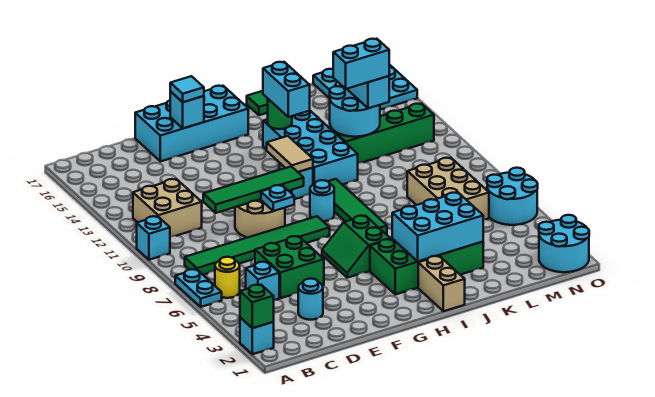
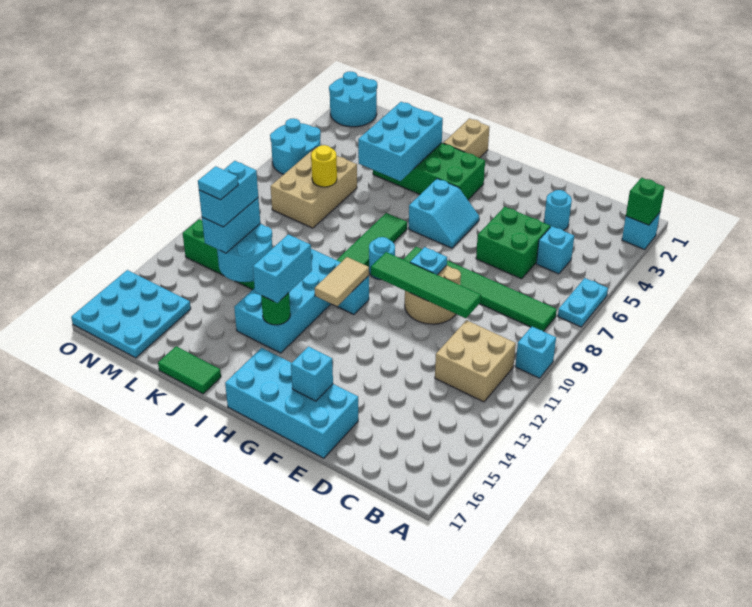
yellow 1x1 round brick [215,257,240,298] -> yellow 1x1 round brick moved to [311,145,337,187]
cyan 1x1 tile [170,76,204,102] -> cyan 1x1 tile moved to [198,166,238,200]
green 2x2 slope [322,216,391,278] -> cyan 2x2 slope [409,179,479,248]
cyan 2x3 brick [392,193,483,261] -> cyan 2x3 brick turned to [358,102,443,181]
cyan 1x2 brick [333,39,389,89] -> cyan 1x2 brick turned to [199,161,258,227]

